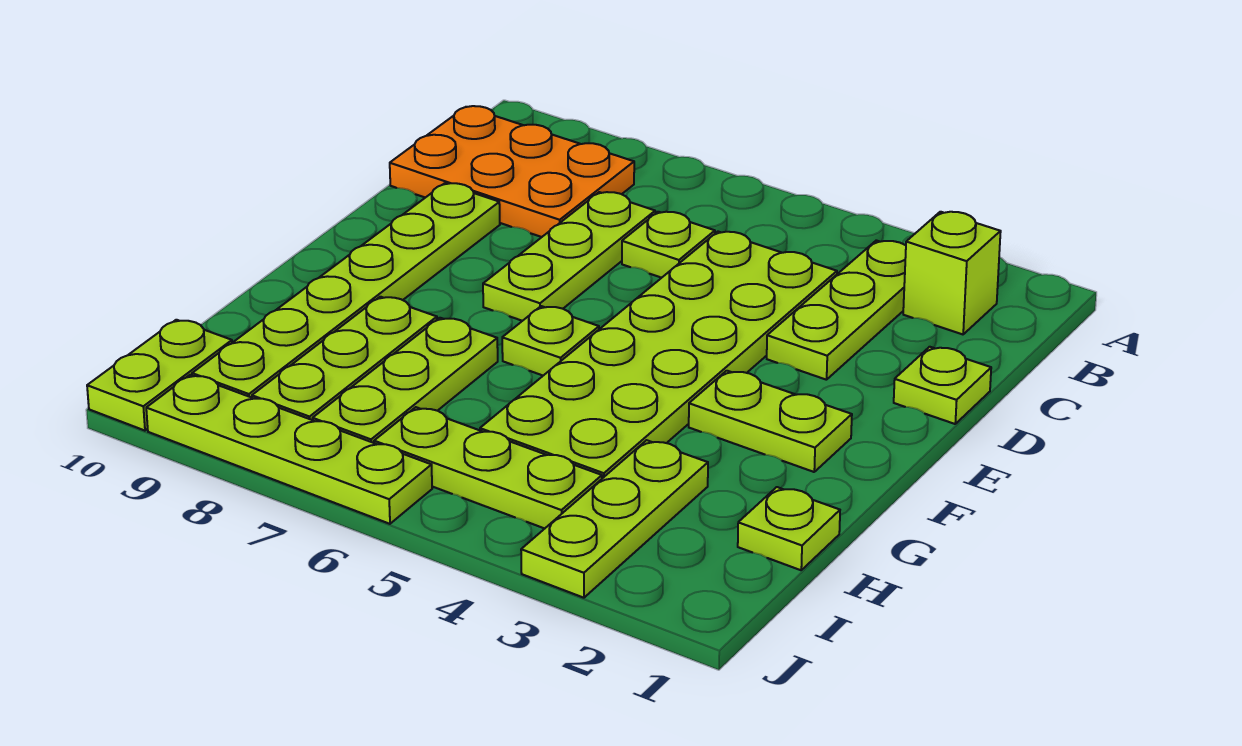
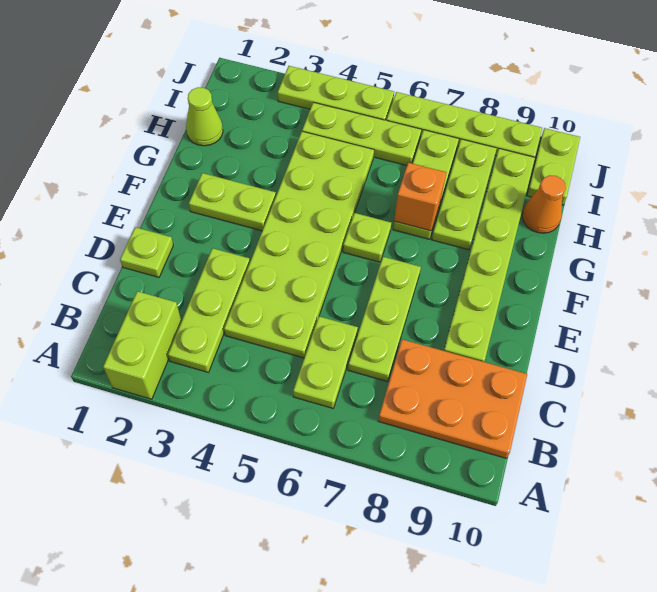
lime 1x1 brick [903,212,1001,334] -> lime 1x2 brick [103,291,181,399]
lime 1x1 plate [622,212,715,278] -> lime 1x2 plate [293,316,358,408]
none -> orange 1x1 brick [394,163,446,231]
lime 1x1 plate [738,487,840,570] -> lime 1x1 cone [186,87,223,146]
lime 1x3 plate [521,440,708,598] -> lime 1x3 plate turned to [278,66,394,120]
none -> orange 1x1 cone [522,175,566,233]

